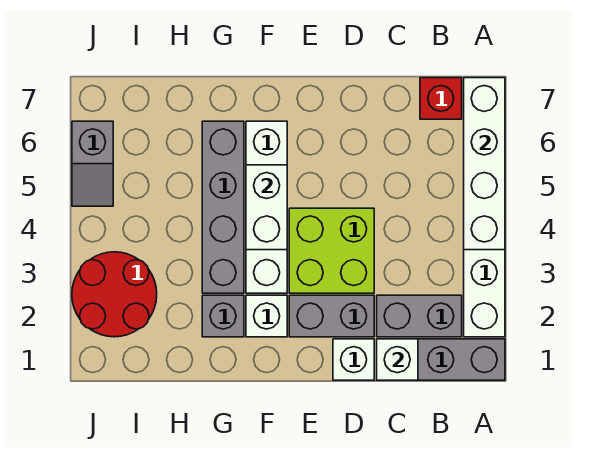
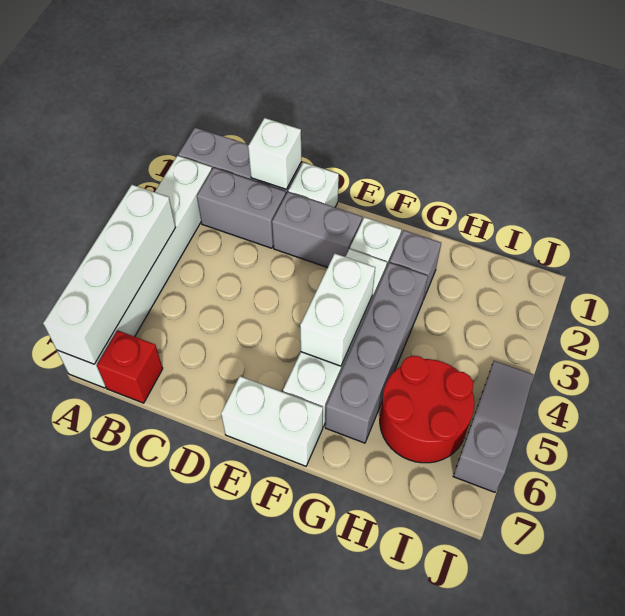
lime 2x2 brick [289,208,374,293] -> none
none -> white 1x2 brick [221,376,323,466]
red 2x2 round brick [72,252,157,337] -> red 2x2 round brick moved to [380,356,474,463]
grey 1x2 slope [72,121,113,206] -> grey 1x3 slope [453,361,534,492]

